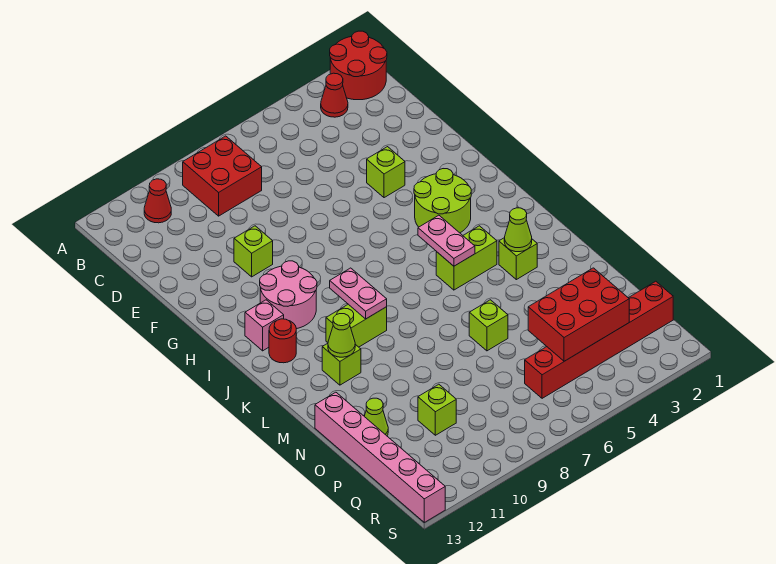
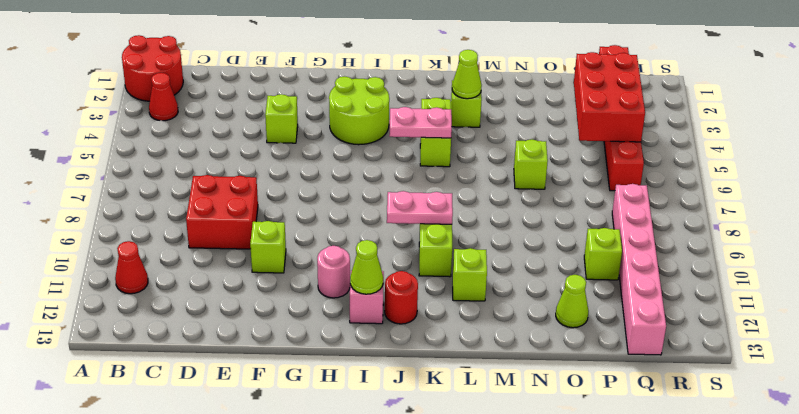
red 2x2 brick [183,136,262,216] -> red 2x2 brick moved to [186,175,258,249]
pink 2x2 round brick [260,261,317,329] -> pink 1x1 round brick [317,246,350,298]
lime 1x1 cone [328,314,355,357] -> lime 1x1 cone moved to [350,240,383,294]
pink 1x6 brick [315,392,445,522] -> pink 1x6 brick turned to [612,184,666,355]

